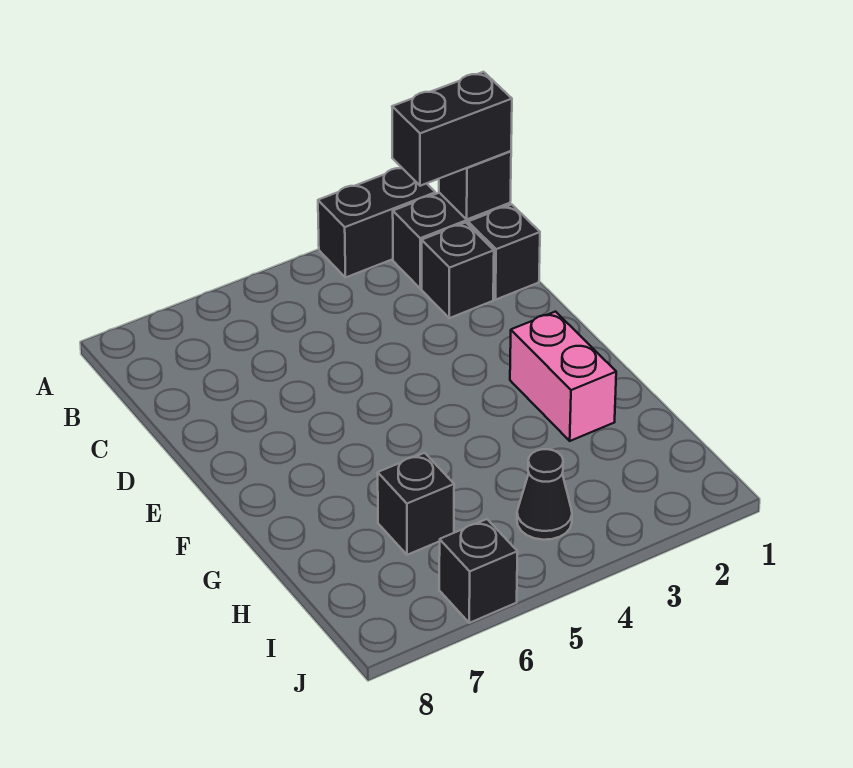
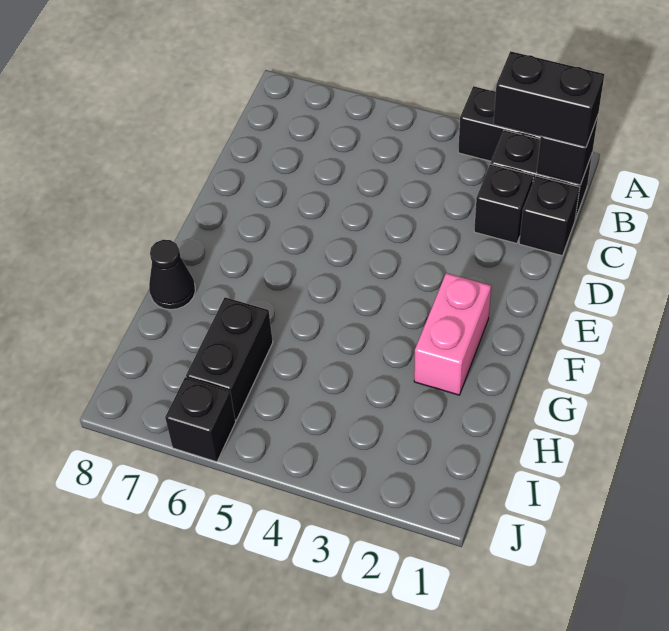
black 1x1 brick [378,453,454,555] -> black 1x2 brick [186,297,273,420]
black 1x1 cone [517,449,572,540] -> black 1x1 cone moved to [149,240,195,310]

